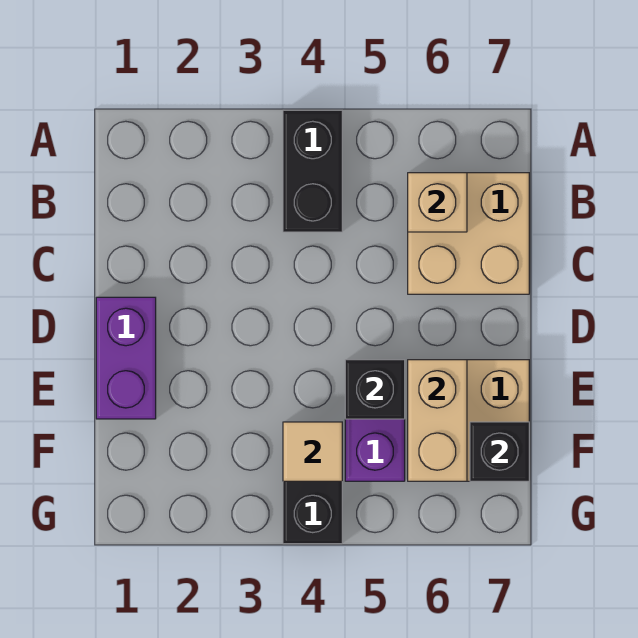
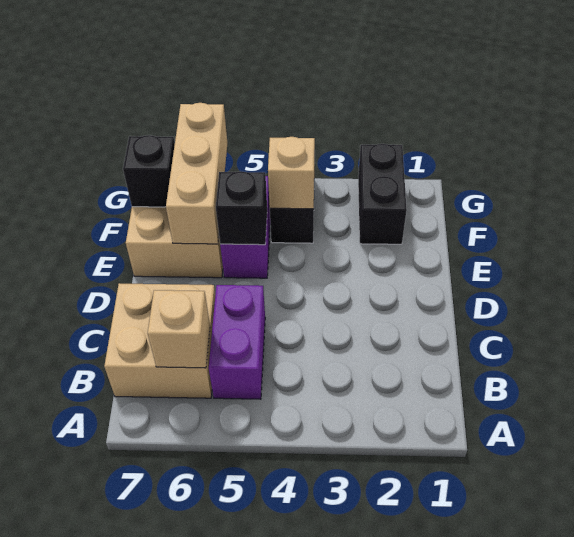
black 1x2 brick [283,110,342,232] -> black 1x2 brick moved to [358,144,407,244]
purple 1x2 brick [96,297,156,419] -> purple 1x2 brick moved to [209,285,265,399]
tan 1x2 brick [408,360,467,481] -> tan 1x3 brick [166,103,227,244]
tan 1x1 tile [283,422,342,481] -> tan 1x1 brick [268,137,315,209]

